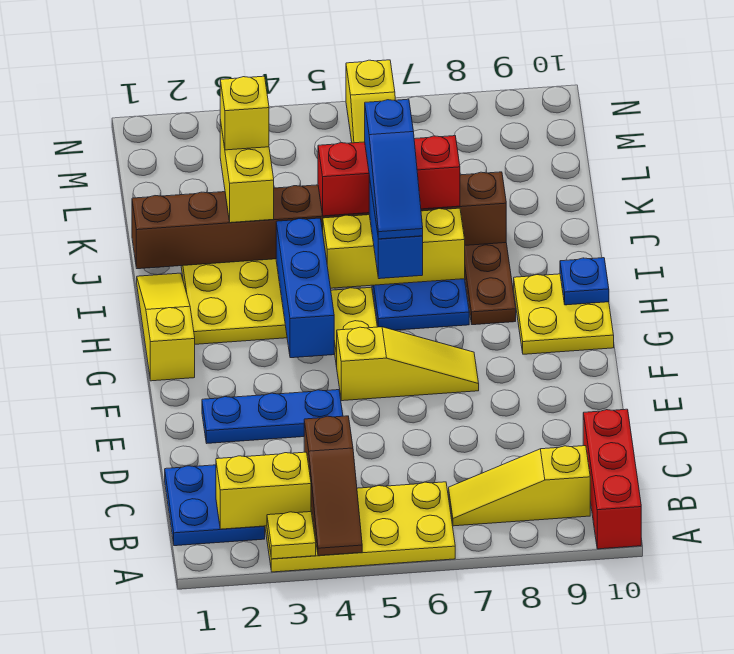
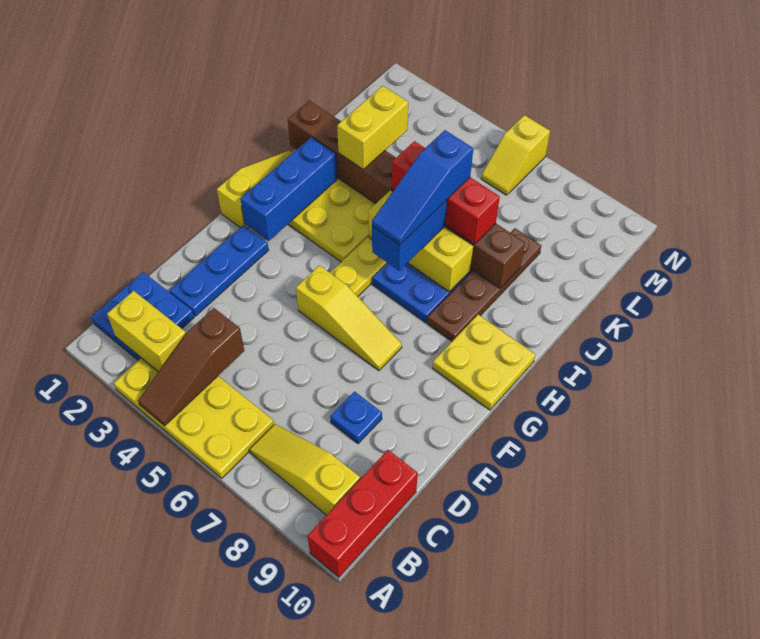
yellow 1x1 plate [267,512,316,559] -> none
blue 1x3 plate [202,390,343,443] -> blue 1x3 plate turned to [170,225,269,316]
blue 1x3 brick [276,218,334,358] -> blue 1x3 brick moved to [241,137,337,241]
blue 1x1 plate [560,258,609,305] -> blue 1x1 plate moved to [330,392,382,444]
yellow 1x1 brick [220,76,269,150] -> none

